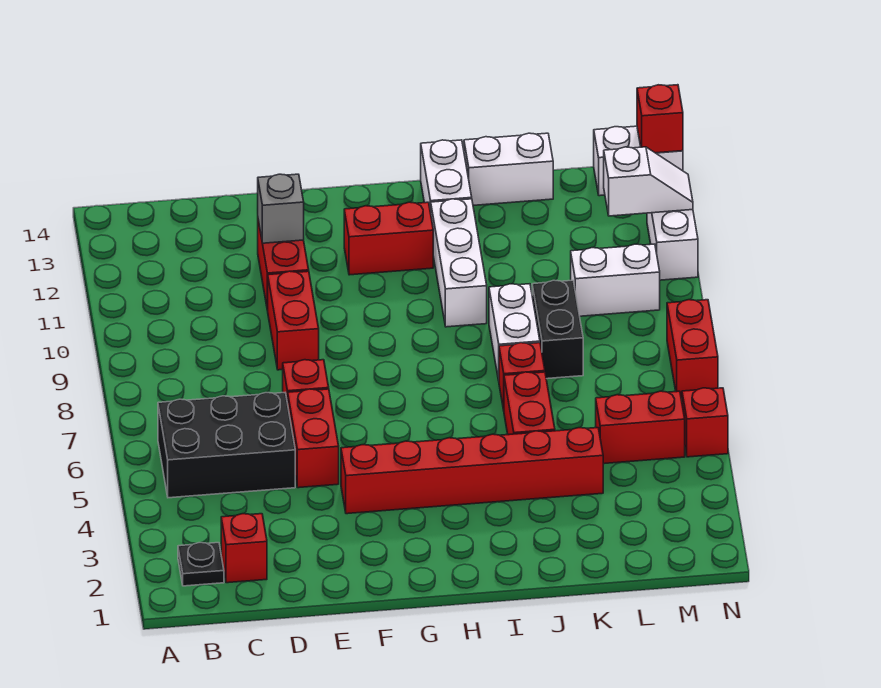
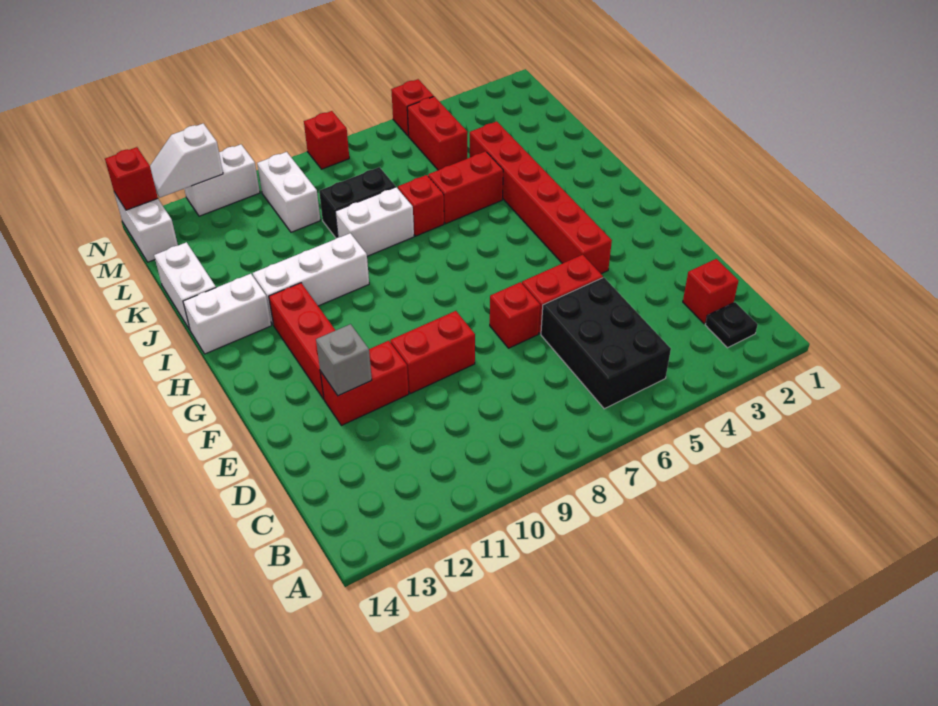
red 1x2 brick [344,202,433,275] -> red 1x3 brick [269,283,336,399]
white 1x2 slope [604,147,693,216] -> white 1x2 slope turned to [150,124,223,198]
red 1x2 brick [667,300,718,398] -> red 1x1 brick [304,111,349,169]

